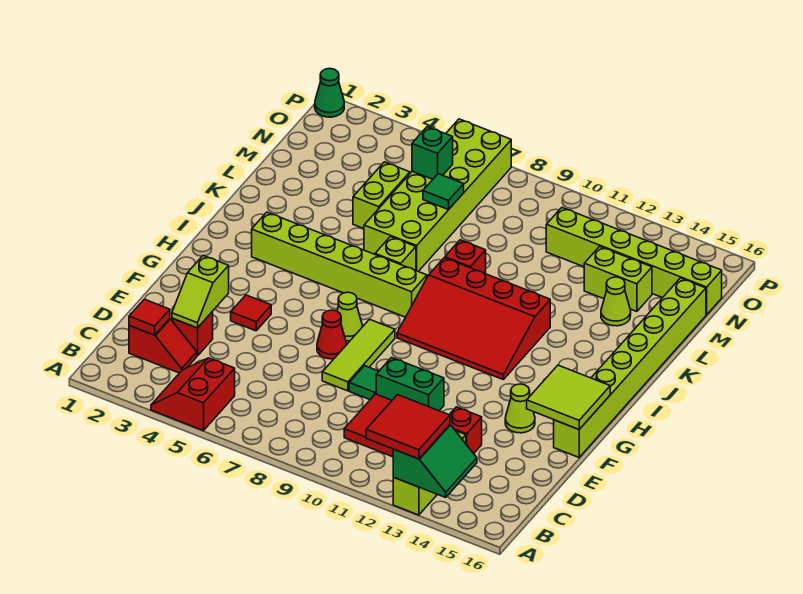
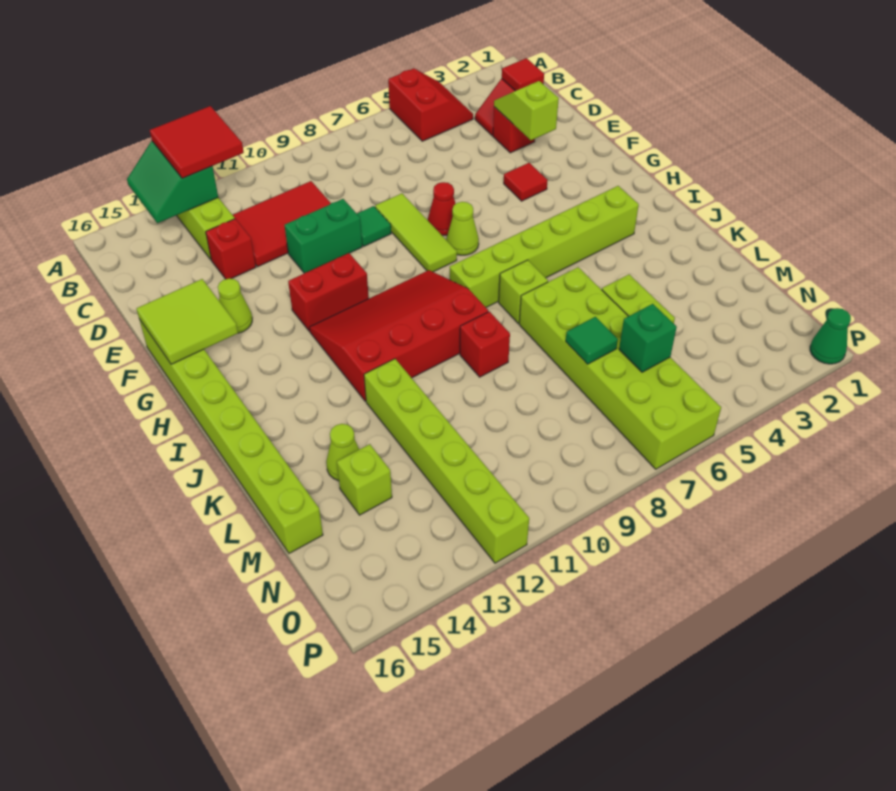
none -> red 1x2 brick [288,253,369,331]
lime 1x2 brick [584,246,652,312] -> lime 1x1 brick [337,444,392,515]
lime 1x6 brick [546,208,722,315] -> lime 1x6 brick turned to [364,359,529,563]

